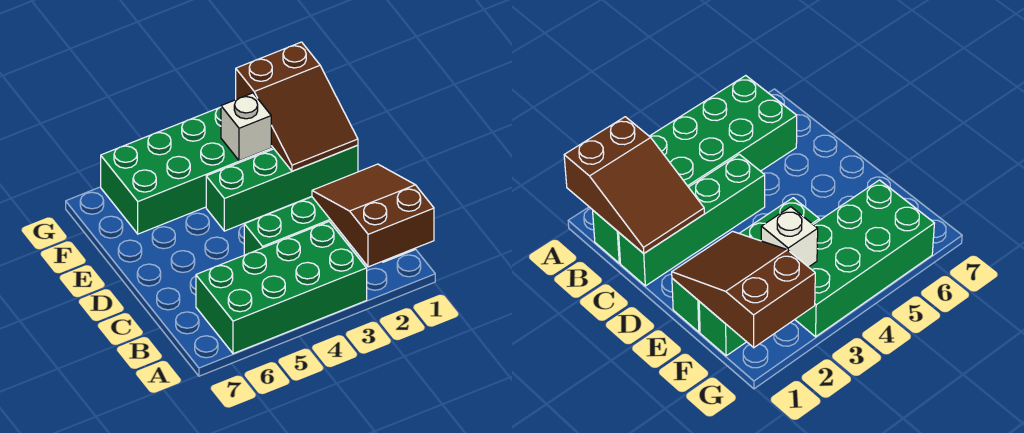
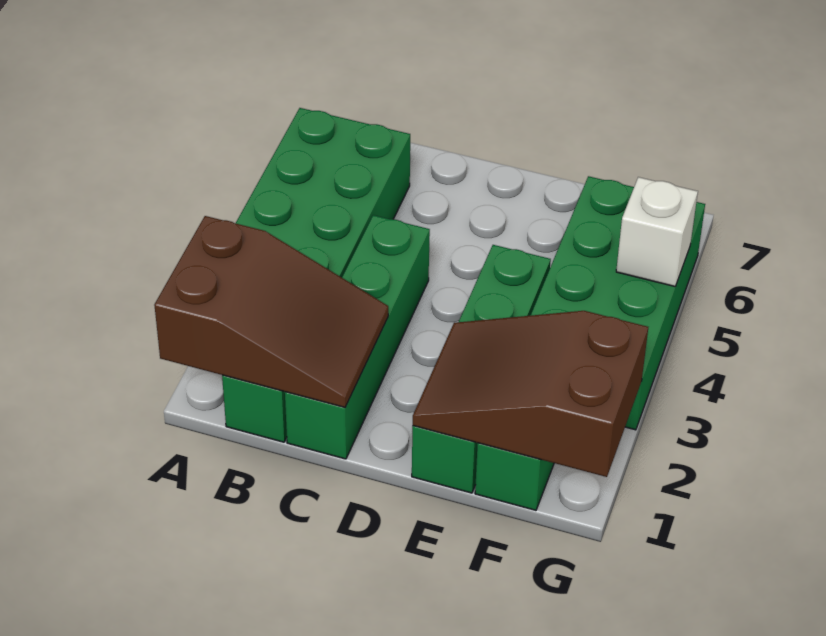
white 1x1 brick [221,93,271,161] -> white 1x1 brick moved to [616,177,698,287]

